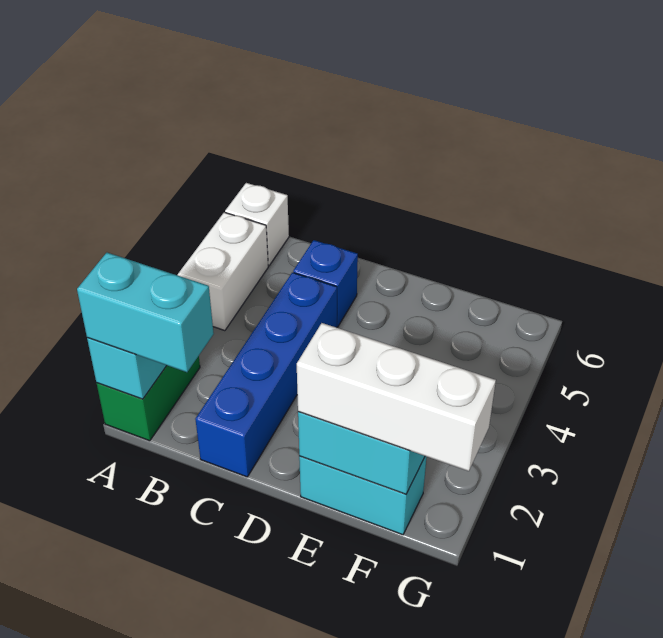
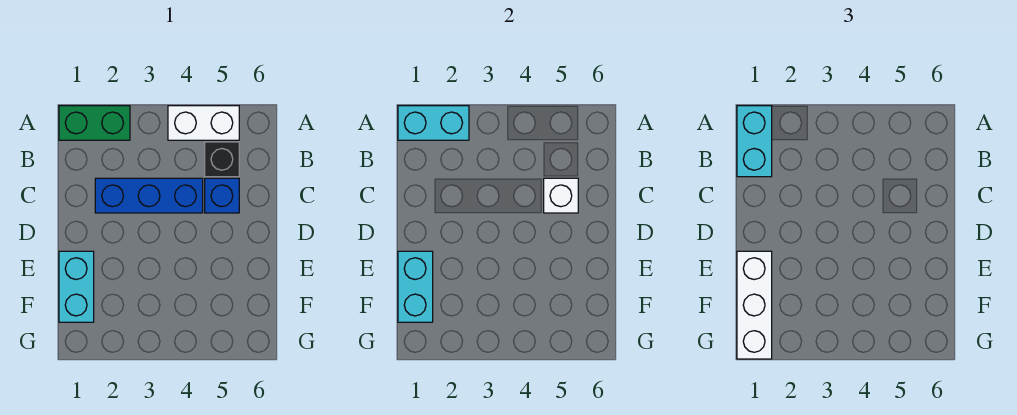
white 1x1 brick [225,183,289,266] -> white 1x1 brick moved to [544,178,578,213]
none -> black 1x1 brick [205,142,239,177]
blue 1x4 brick [195,273,337,477] -> blue 1x3 brick [95,178,203,213]

